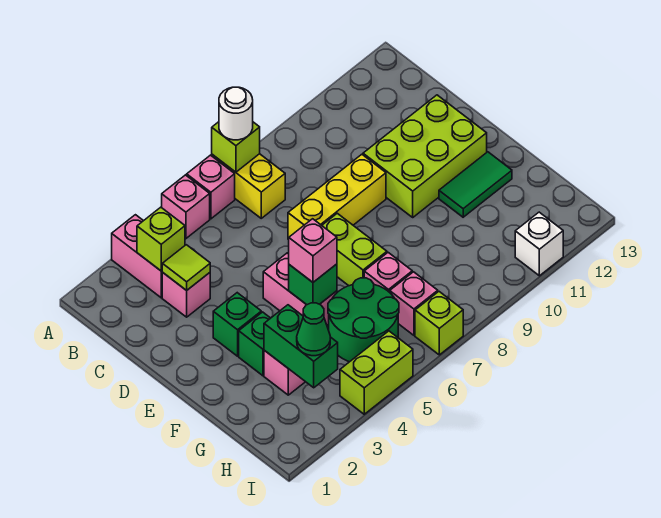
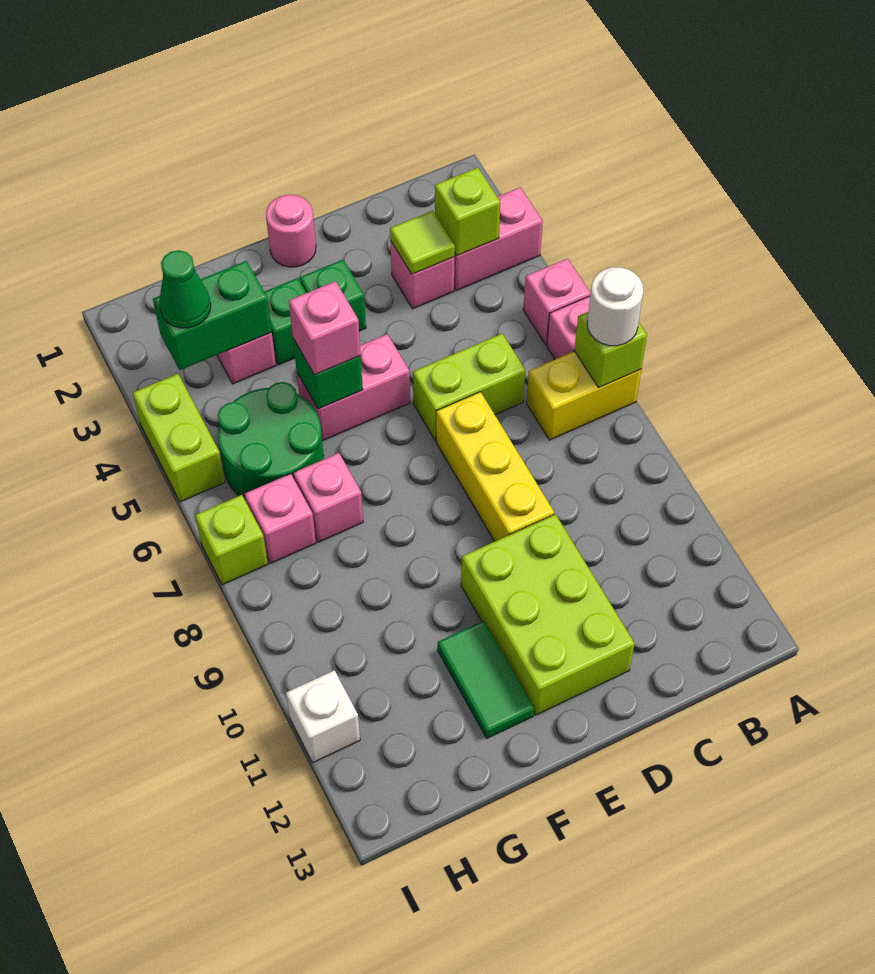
none -> pink 1x1 round brick [266,195,316,267]
lime 1x2 brick [322,213,387,286] -> lime 1x2 brick moved to [413,334,525,441]

